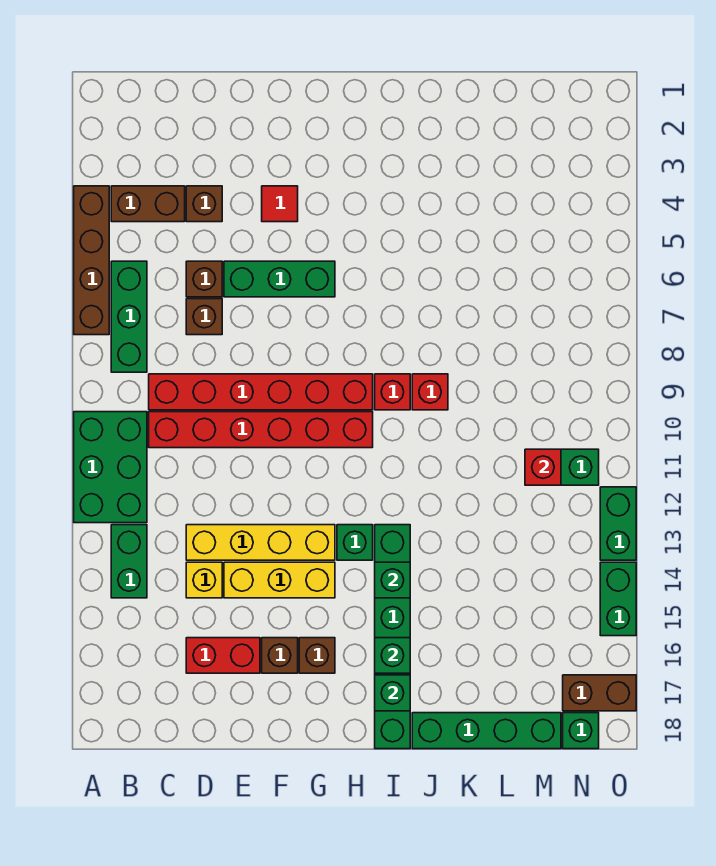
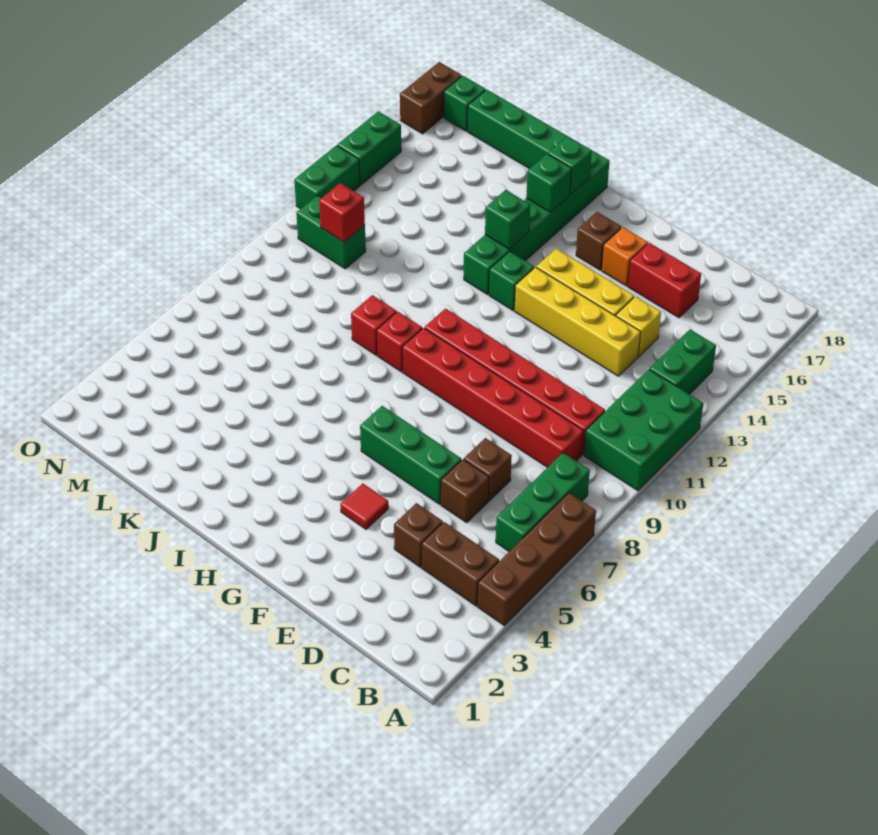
brown 1x1 brick [262,638,298,673] -> orange 1x1 brick [602,227,648,286]
brown 1x2 brick [563,675,636,711] -> brown 1x2 brick turned to [400,62,462,134]

